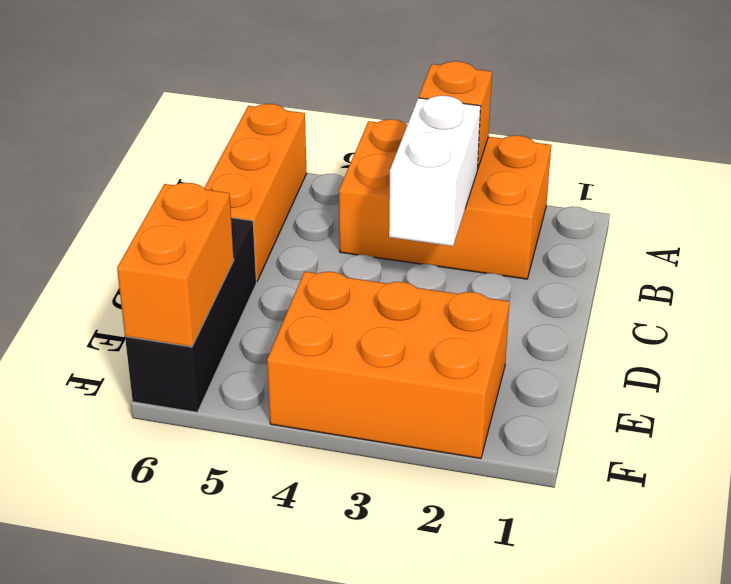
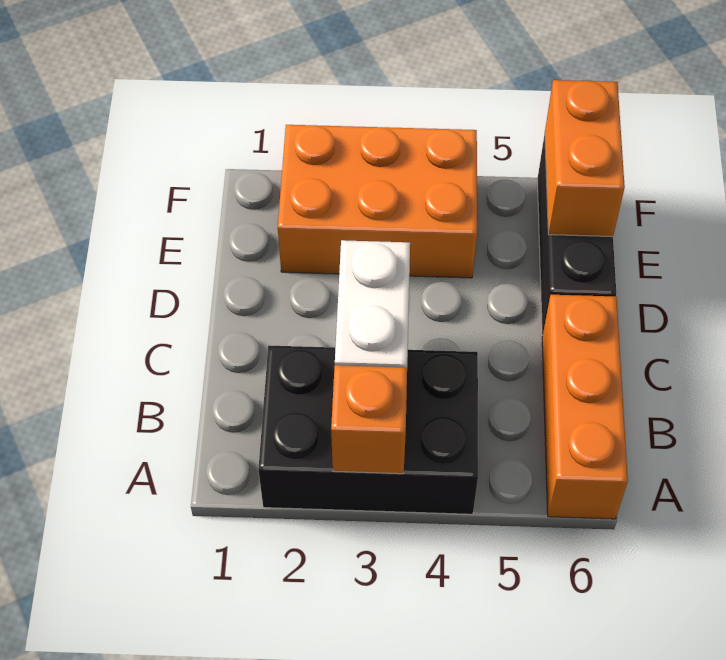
orange 2x3 brick [339,119,551,279] -> black 2x3 brick [258,346,478,514]

